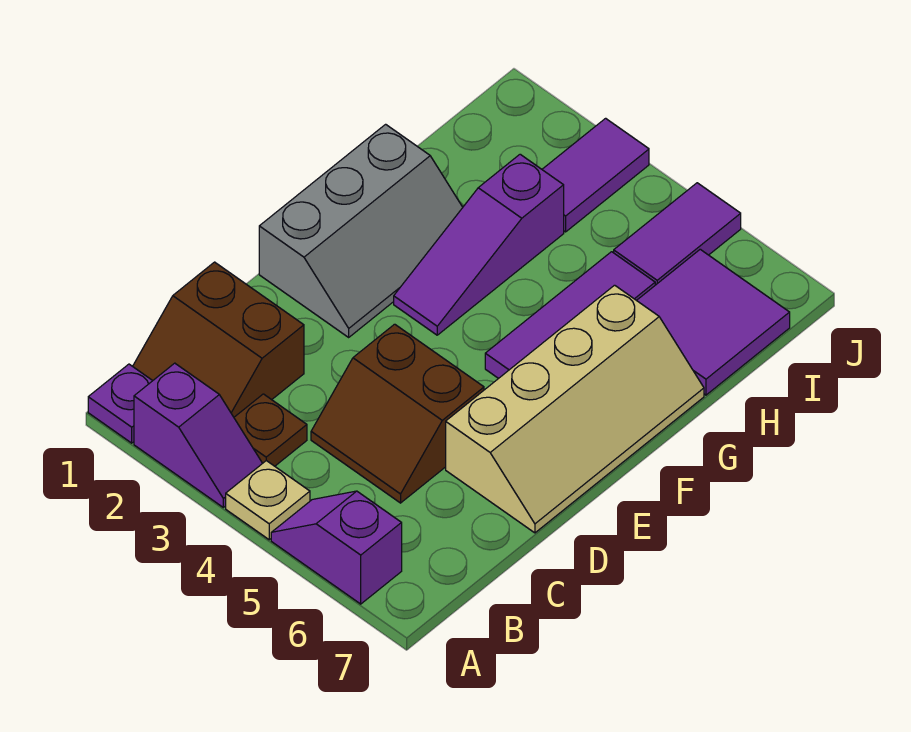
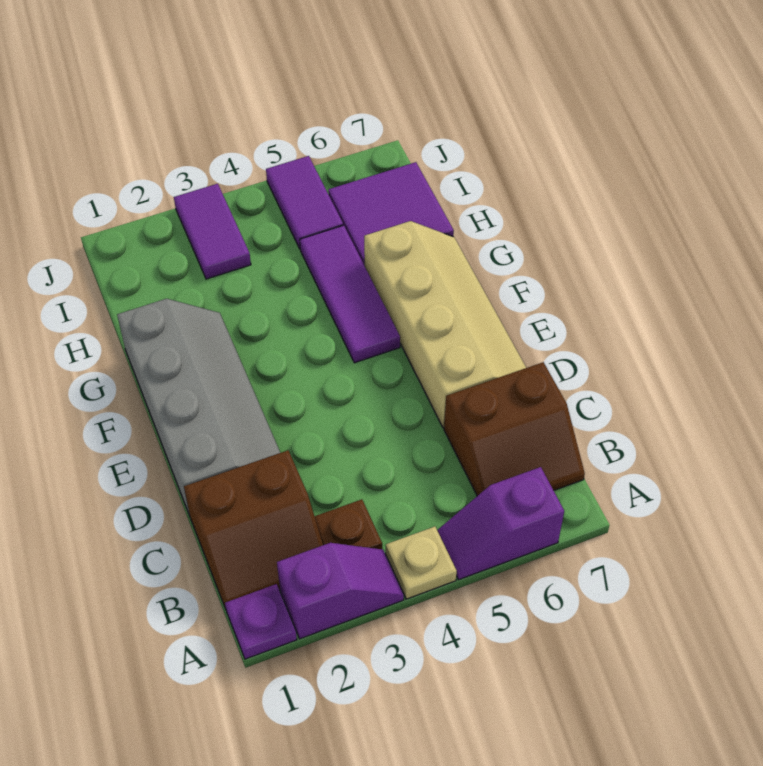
brown 2x2 slope [311,324,484,503] -> brown 2x2 slope moved to [444,362,585,496]
grey 2x3 slope [259,124,463,337] -> grey 2x4 slope [117,299,280,516]
purple 1x3 slope [394,154,564,335] -> none

